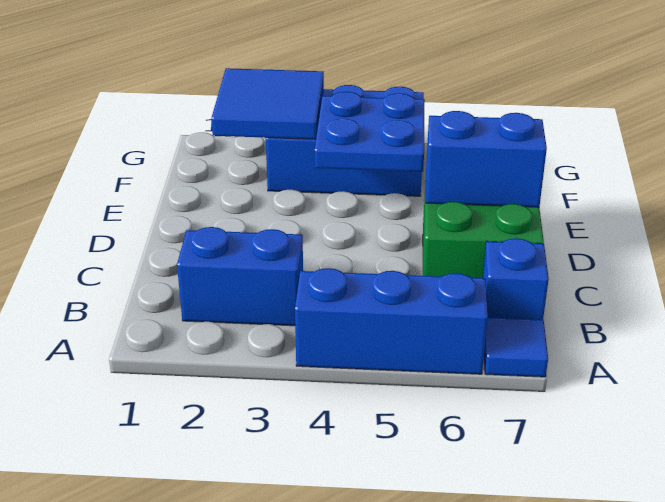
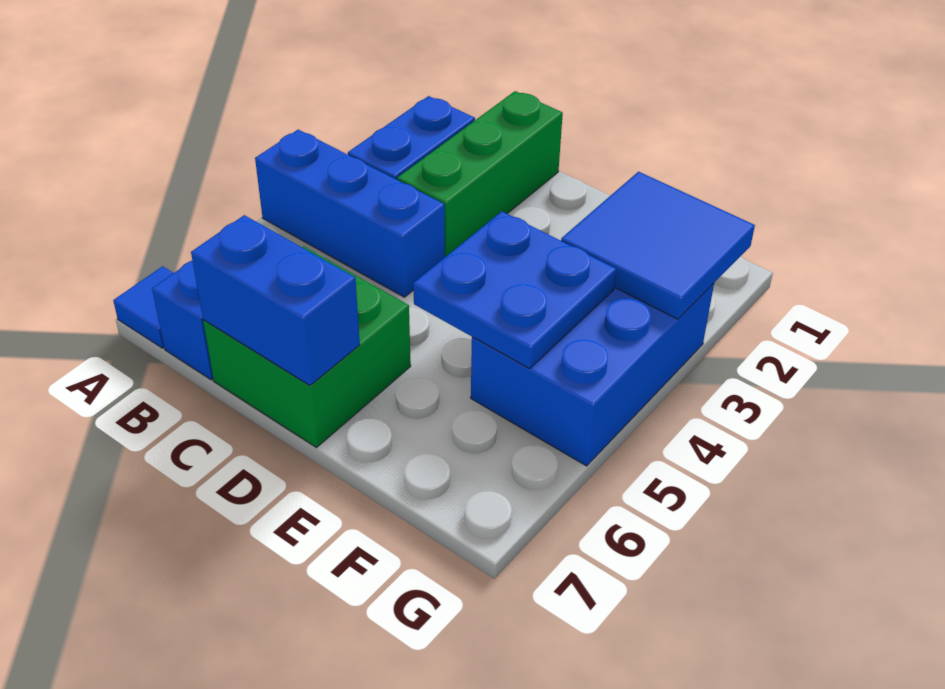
blue 1x3 brick [295,268,488,374] -> blue 1x3 brick turned to [255,130,445,297]
none -> green 1x3 brick [397,91,563,257]
blue 1x2 brick [426,111,547,207] -> blue 1x2 brick turned to [191,215,360,385]

